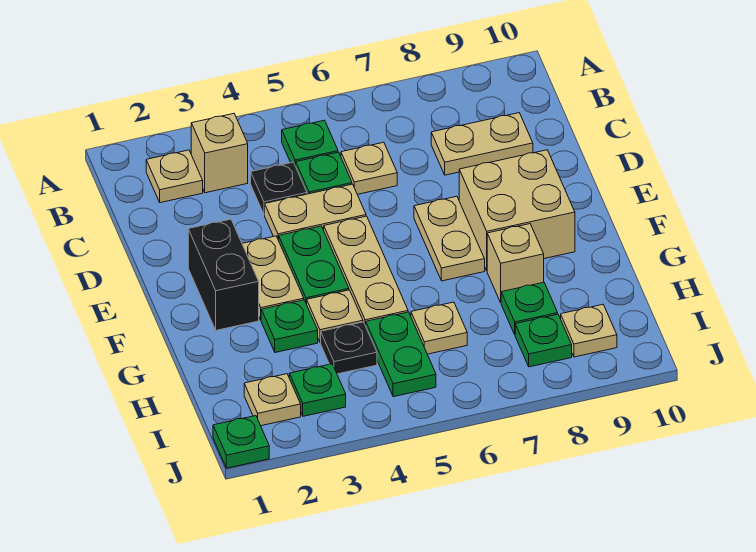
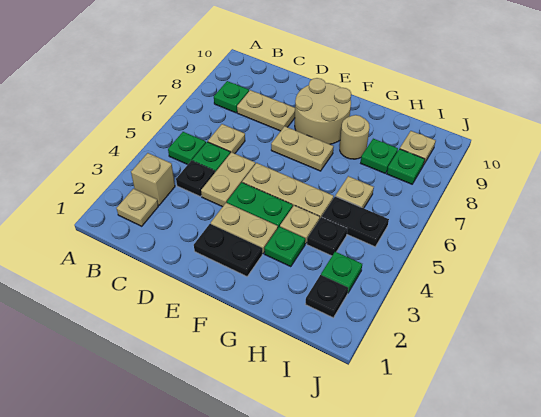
tan 1x2 plate [431,113,533,175] -> tan 1x2 plate turned to [237,90,295,131]
black 1x2 brick [188,219,259,330] -> black 1x2 plate [194,224,262,277]
tan 2x2 brick [459,150,575,270] -> tan 2x2 round brick [295,78,351,144]
tan 1x1 brick [487,224,544,302] -> tan 1x1 round brick [340,115,370,159]
green 1x2 plate [366,312,436,397] -> black 1x2 plate [322,196,389,247]
tan 1x1 plate [244,374,301,426] -> black 1x1 plate [305,275,348,318]
green 1x1 plate [213,416,269,468] -> green 1x1 plate moved to [214,81,249,113]

